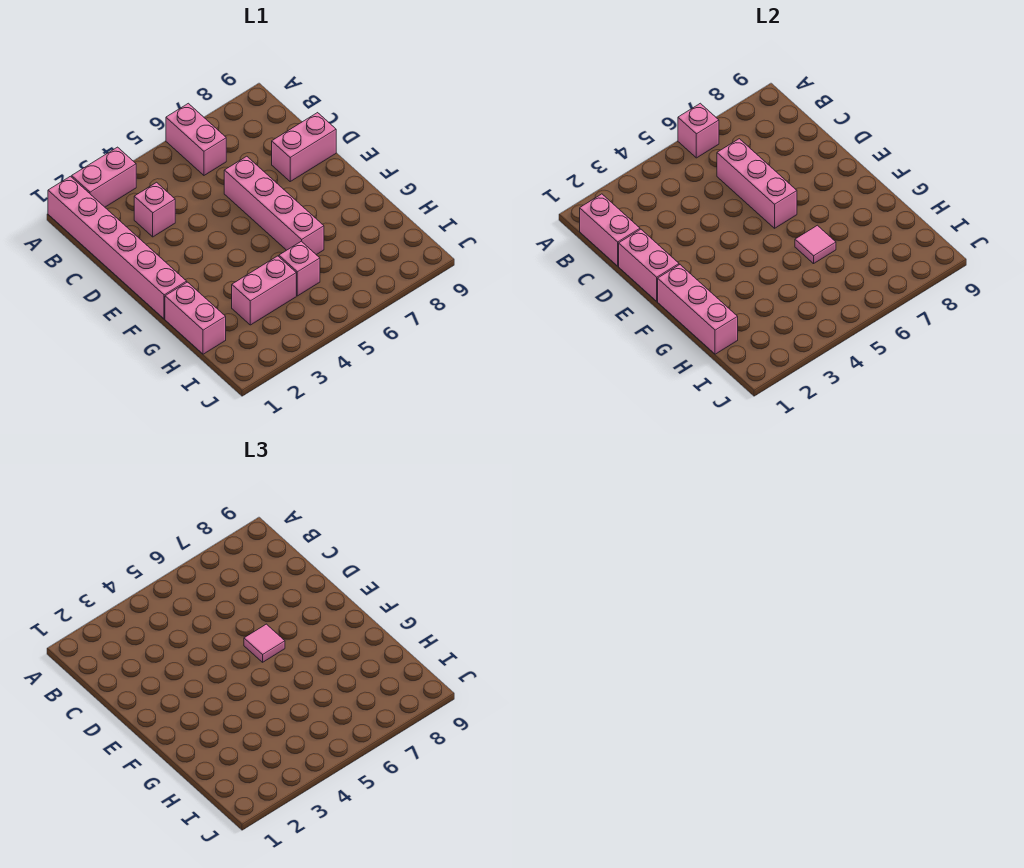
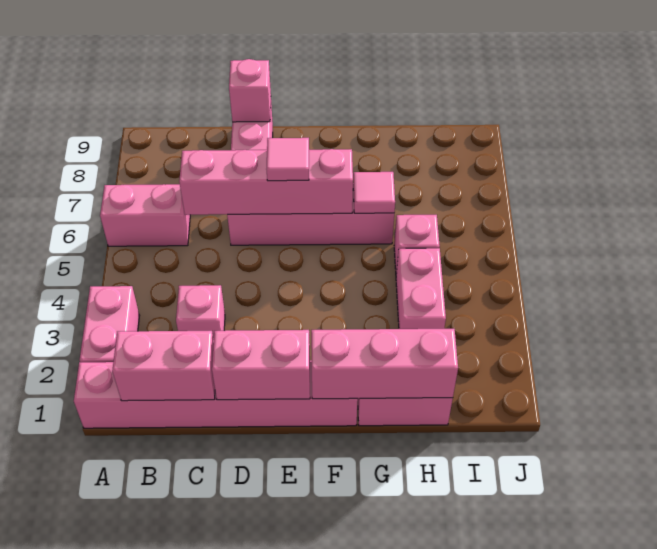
pink 1x1 brick [678,103,719,158] -> pink 1x1 brick moved to [229,59,271,122]
pink 1x3 brick [717,139,797,228] -> pink 1x4 brick [179,149,353,215]

